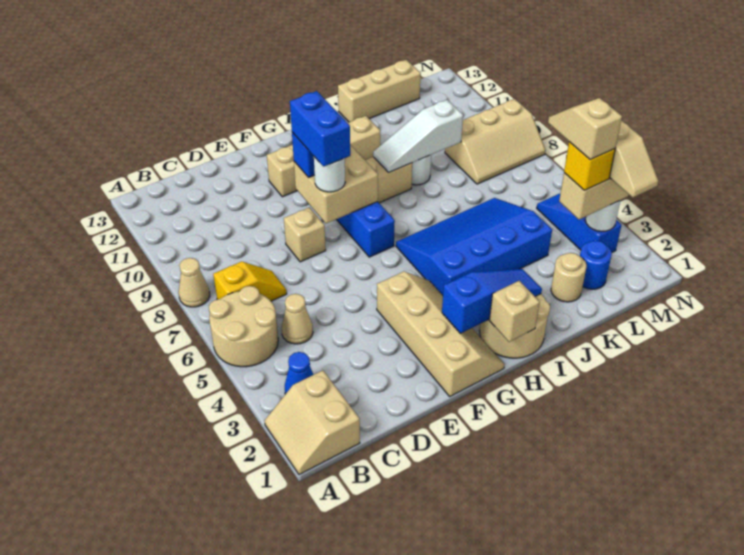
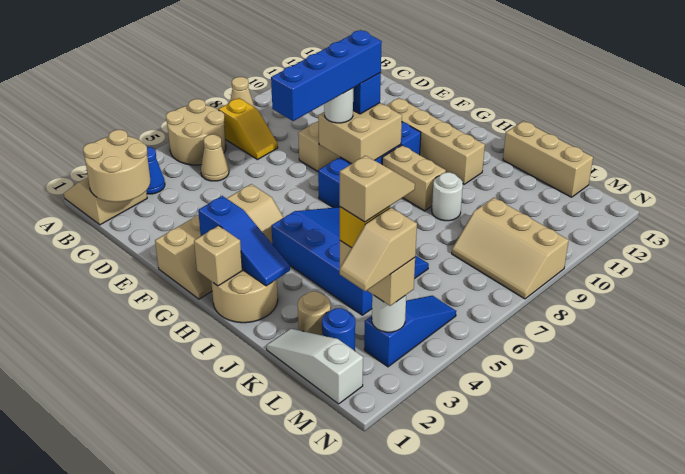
none -> tan 2x2 round brick [83,130,150,202]
blue 1x2 brick [290,91,350,167] -> blue 1x4 brick [271,30,382,121]
white 1x3 slope [373,100,463,173] -> white 1x3 slope moved to [267,329,363,404]

